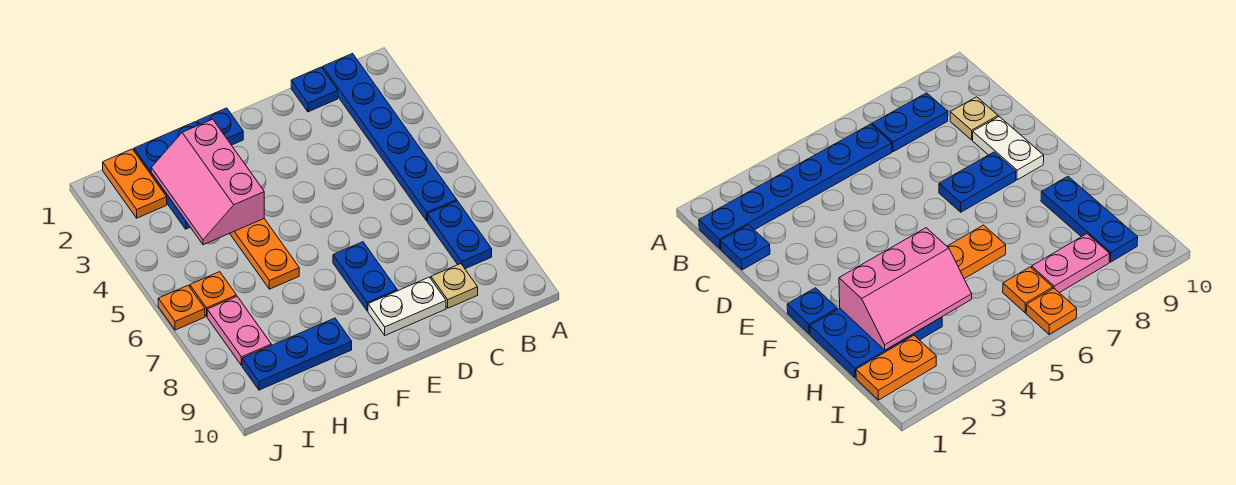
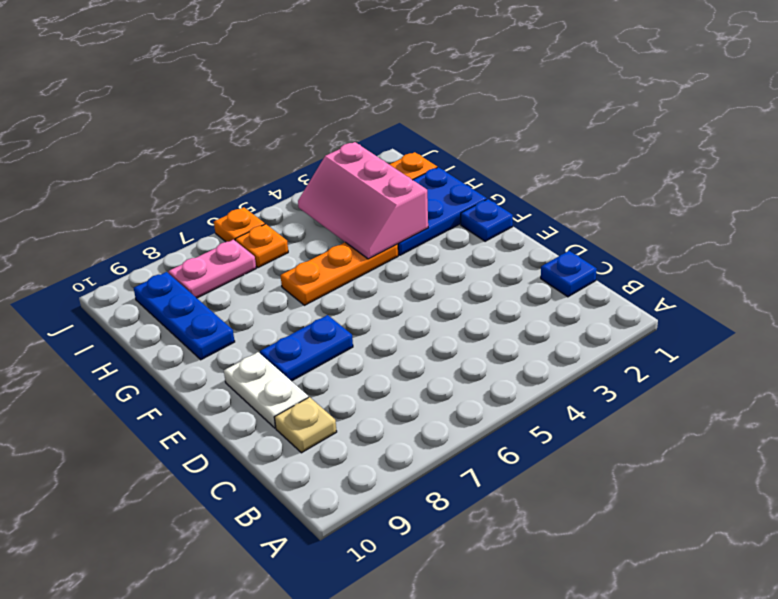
blue 1x6 plate [323,54,457,221] -> none
blue 1x2 plate [428,201,492,269] -> none
pink 2x3 slope [151,119,264,245] -> pink 2x3 slope turned to [298,142,428,259]

